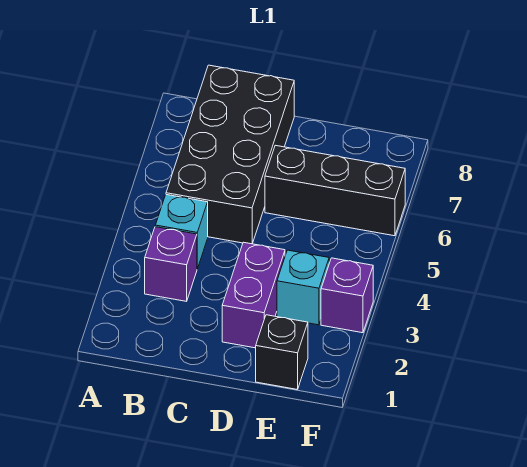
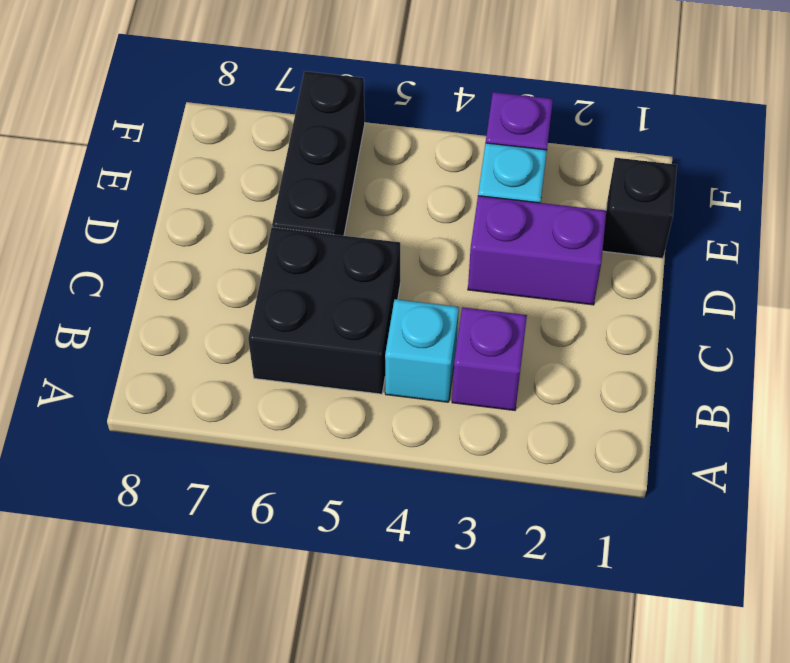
black 2x4 brick [166,65,294,244] -> black 2x2 brick [248,227,400,394]

